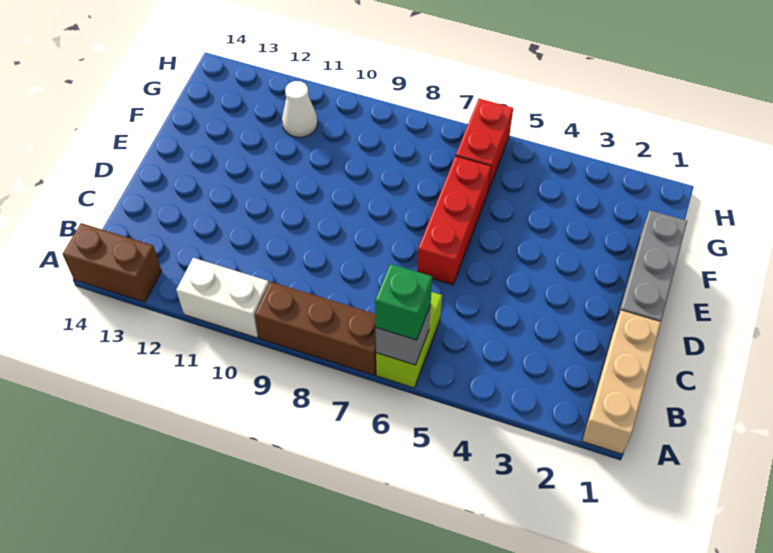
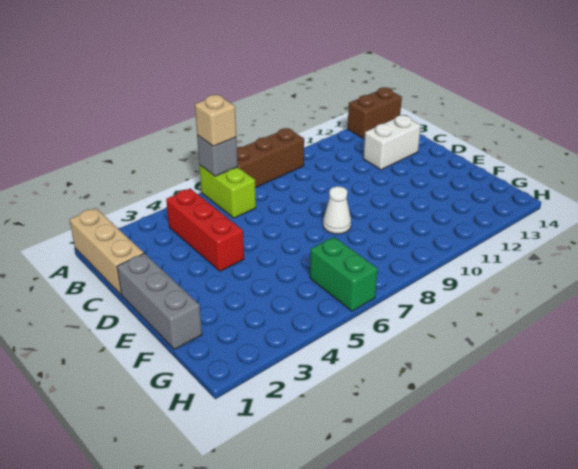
green 1x1 brick [375,264,432,340] -> tan 1x1 brick [195,95,236,146]
white 1x2 brick [176,258,269,338] -> white 1x2 brick moved to [363,115,421,170]
red 1x3 brick [417,156,491,285] -> red 1x3 brick moved to [166,189,244,271]
red 1x2 brick [456,99,513,191] -> green 1x2 brick [310,237,378,311]
white 1x1 cone [282,81,318,137] -> white 1x1 cone moved to [323,186,351,234]

